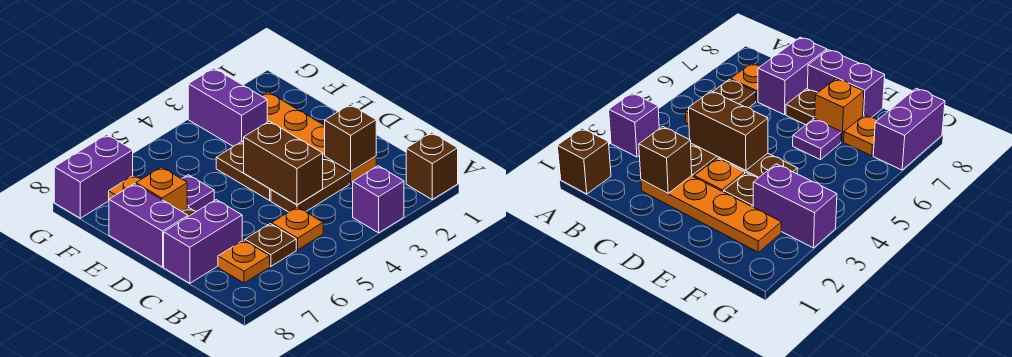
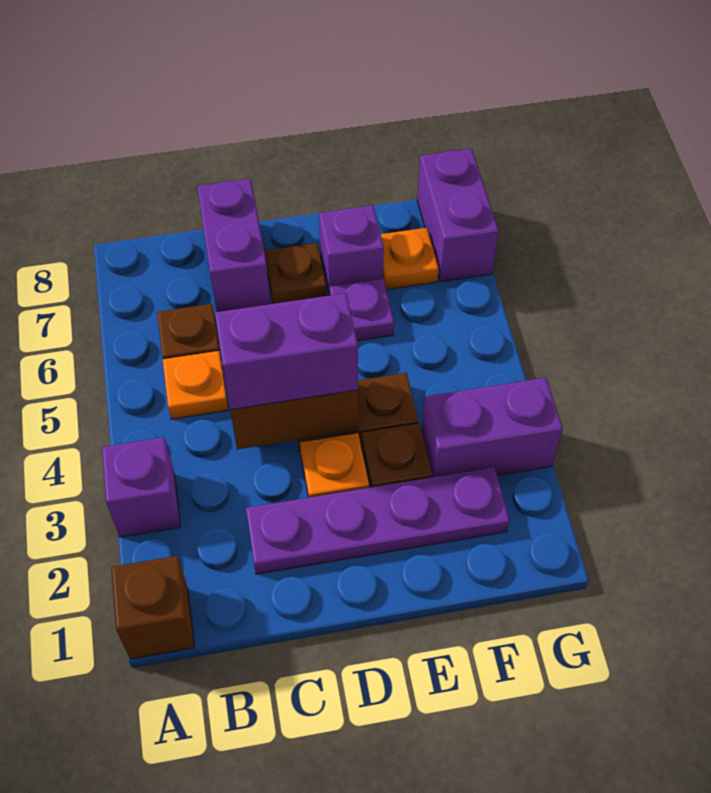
orange 1x1 plate [218,240,270,283] -> none
orange 1x4 plate [262,92,376,184] -> purple 1x4 plate [246,467,510,574]
brown 1x1 brick [325,104,376,172] -> none
brown 1x2 plate [271,157,349,212] -> none
purple 1x2 brick [109,184,188,267] -> purple 1x2 brick moved to [215,293,358,410]
orange 1x1 brick [136,167,187,211] -> purple 1x1 brick [319,205,384,296]

